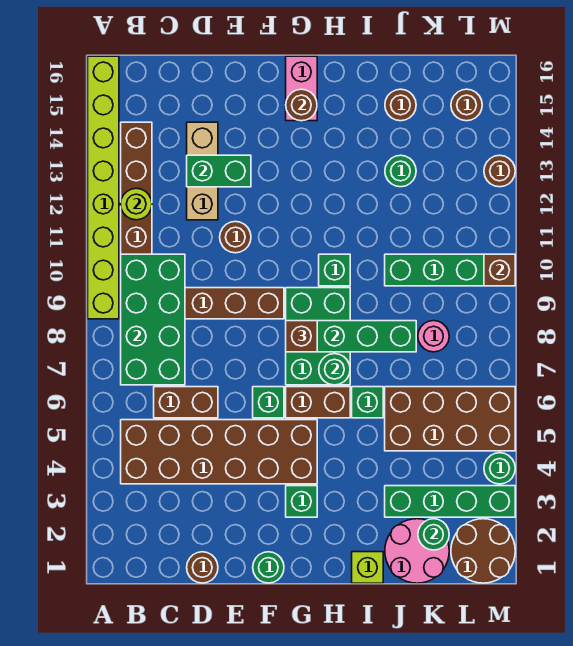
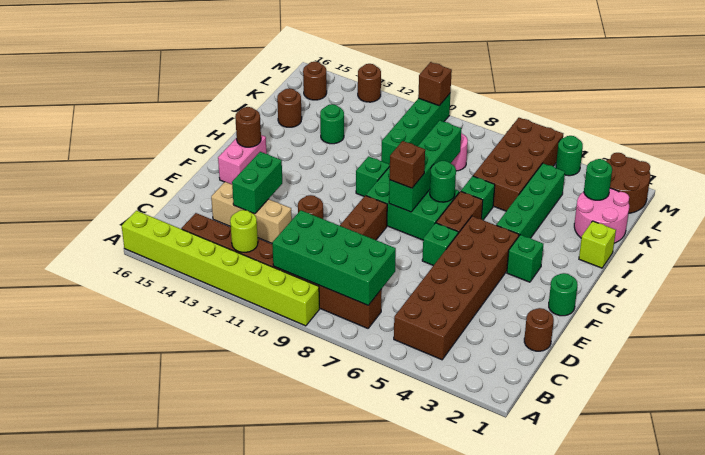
brown 1x2 brick [154,387,218,418] -> none
pink 1x2 brick [286,56,317,121] -> pink 1x2 brick turned to [218,135,267,184]
green 1x4 brick [385,486,515,517] -> green 1x4 brick moved to [497,163,565,238]

